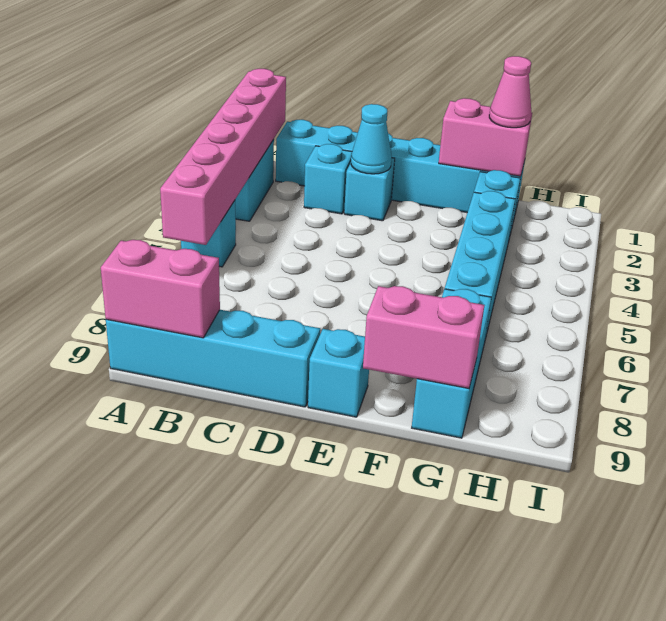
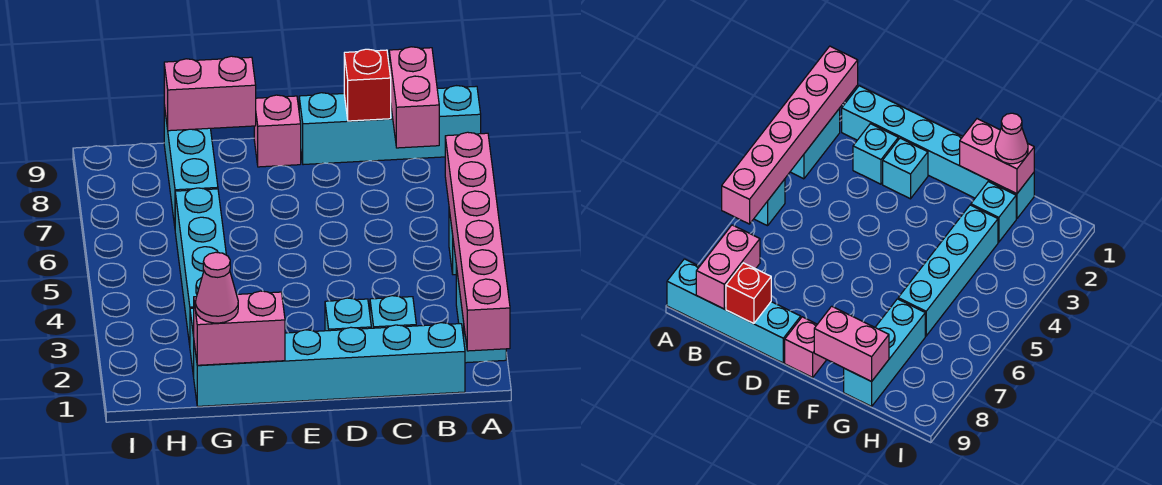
pink 1x2 brick [101,240,220,338] -> pink 1x2 brick turned to [389,47,439,148]
none -> red 1x1 brick [344,49,391,121]
cyan 1x1 cone [351,104,392,174] -> none
cyan 1x1 brick [308,329,369,417] -> pink 1x1 brick [254,95,301,167]

